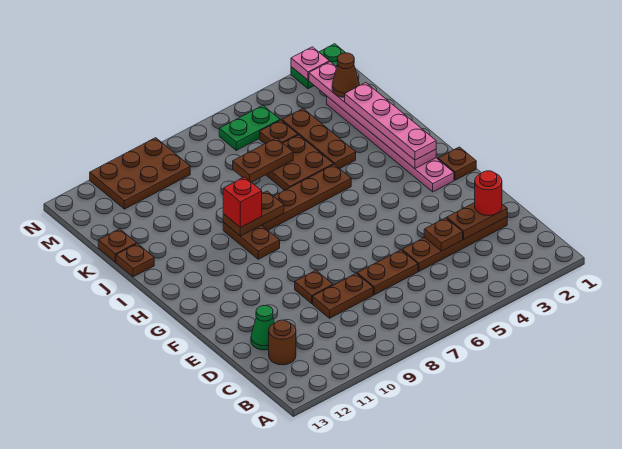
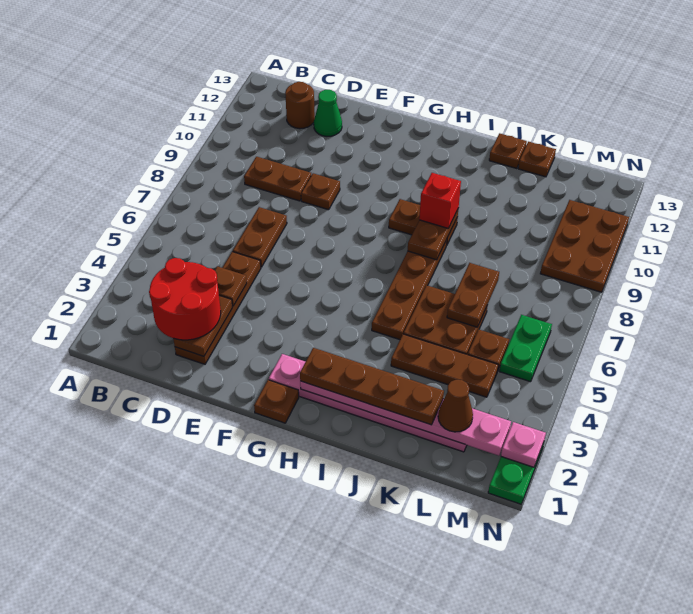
red 1x1 round brick [475,171,502,216] -> red 2x2 round brick [149,258,221,340]
brown 1x2 plate [313,273,373,318] -> brown 1x2 plate turned to [244,157,311,201]
pink 1x4 plate [345,83,436,160] -> brown 1x4 plate [300,348,444,425]

